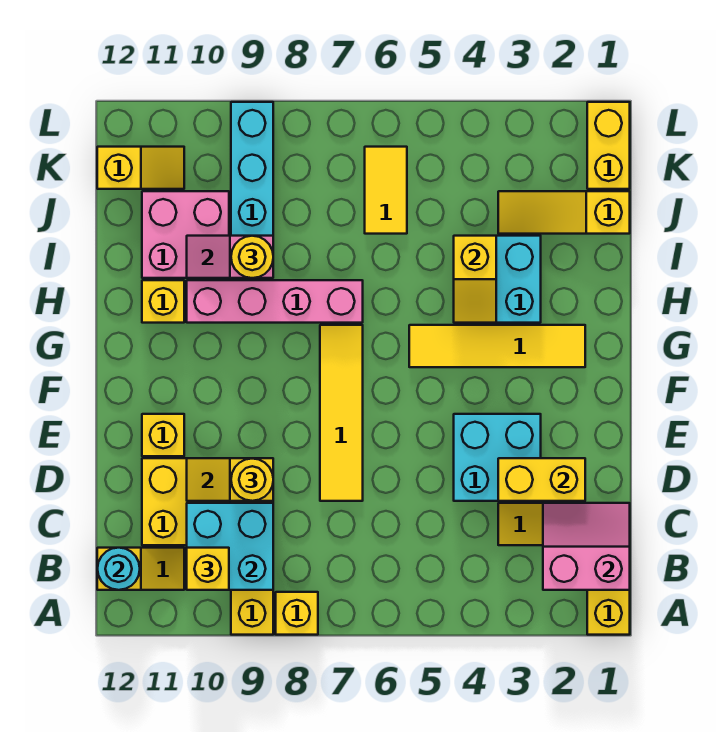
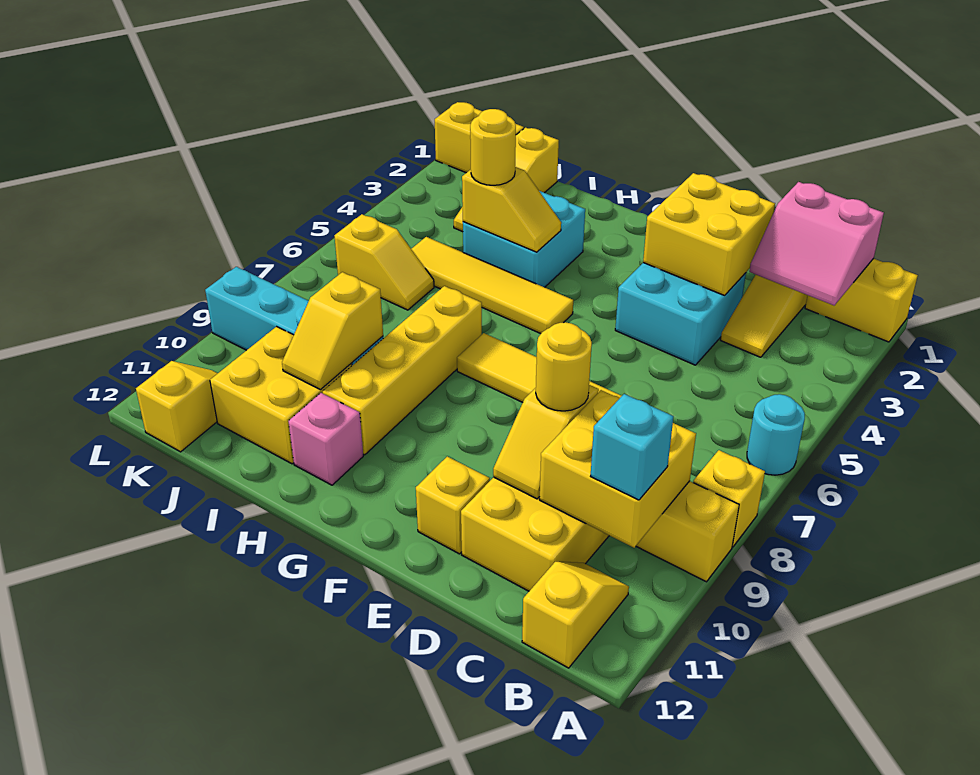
pink 2x2 slope [543,503,630,590] -> pink 2x2 slope turned to [749,182,884,305]
cyan 2x2 brick [187,503,273,590] -> yellow 2x2 brick [540,390,696,548]
yellow 1x1 brick [187,548,229,590] -> cyan 1x1 brick [591,394,673,500]
cyan 1x1 round brick [97,548,140,590] -> cyan 1x1 round brick moved to [747,394,805,475]
yellow 1x2 brick [498,458,585,501] -> yellow 2x2 brick [643,173,775,295]
yellow 1x4 tile [409,325,585,367] -> yellow 1x4 tile turned to [412,237,573,334]
pink 1x4 brick [187,280,363,323] -> yellow 1x4 brick [323,286,482,455]
yellow 1x1 brick [142,280,184,323] -> pink 1x1 brick [288,393,363,485]
pink 1x2 slope [187,236,273,278] -> yellow 1x2 slope [282,272,383,390]
yellow 1x1 round brick [231,236,273,278] -> yellow 1x1 round brick moved to [470,109,516,185]
pink 2x2 brick [142,191,229,278] -> yellow 2x2 brick [210,327,352,464]
yellow 1x2 tile [365,147,407,234] -> yellow 1x2 slope [334,214,434,310]

